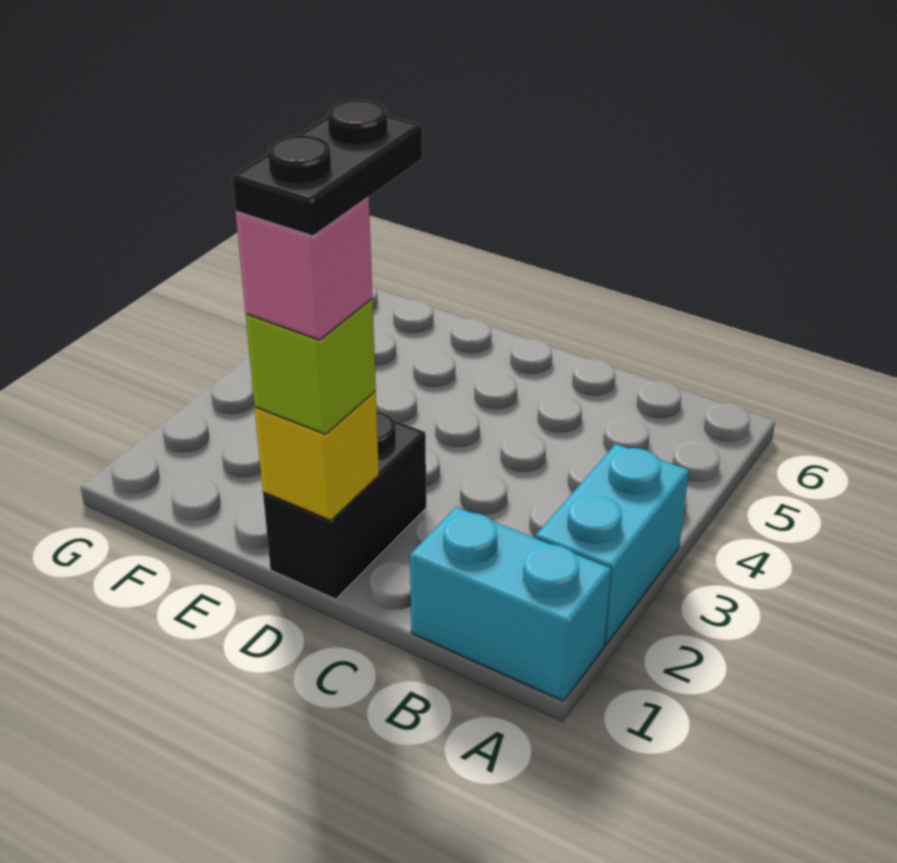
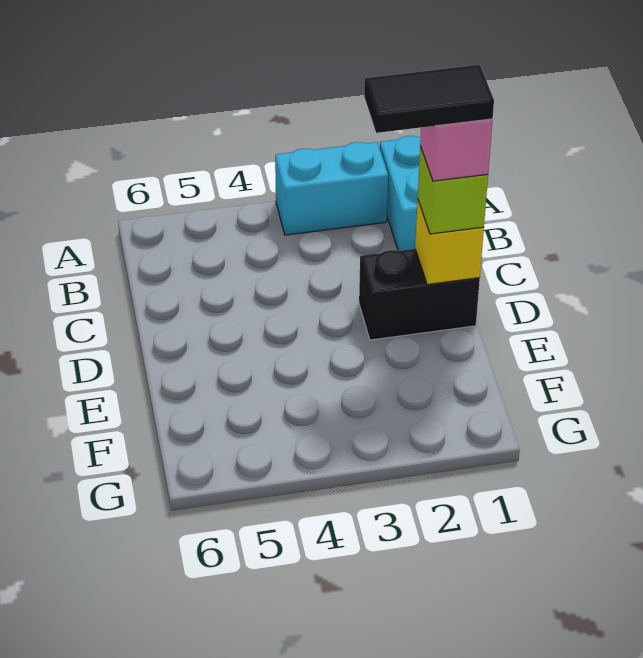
black 1x2 plate [232,100,422,236] -> black 1x2 tile [364,65,494,133]

